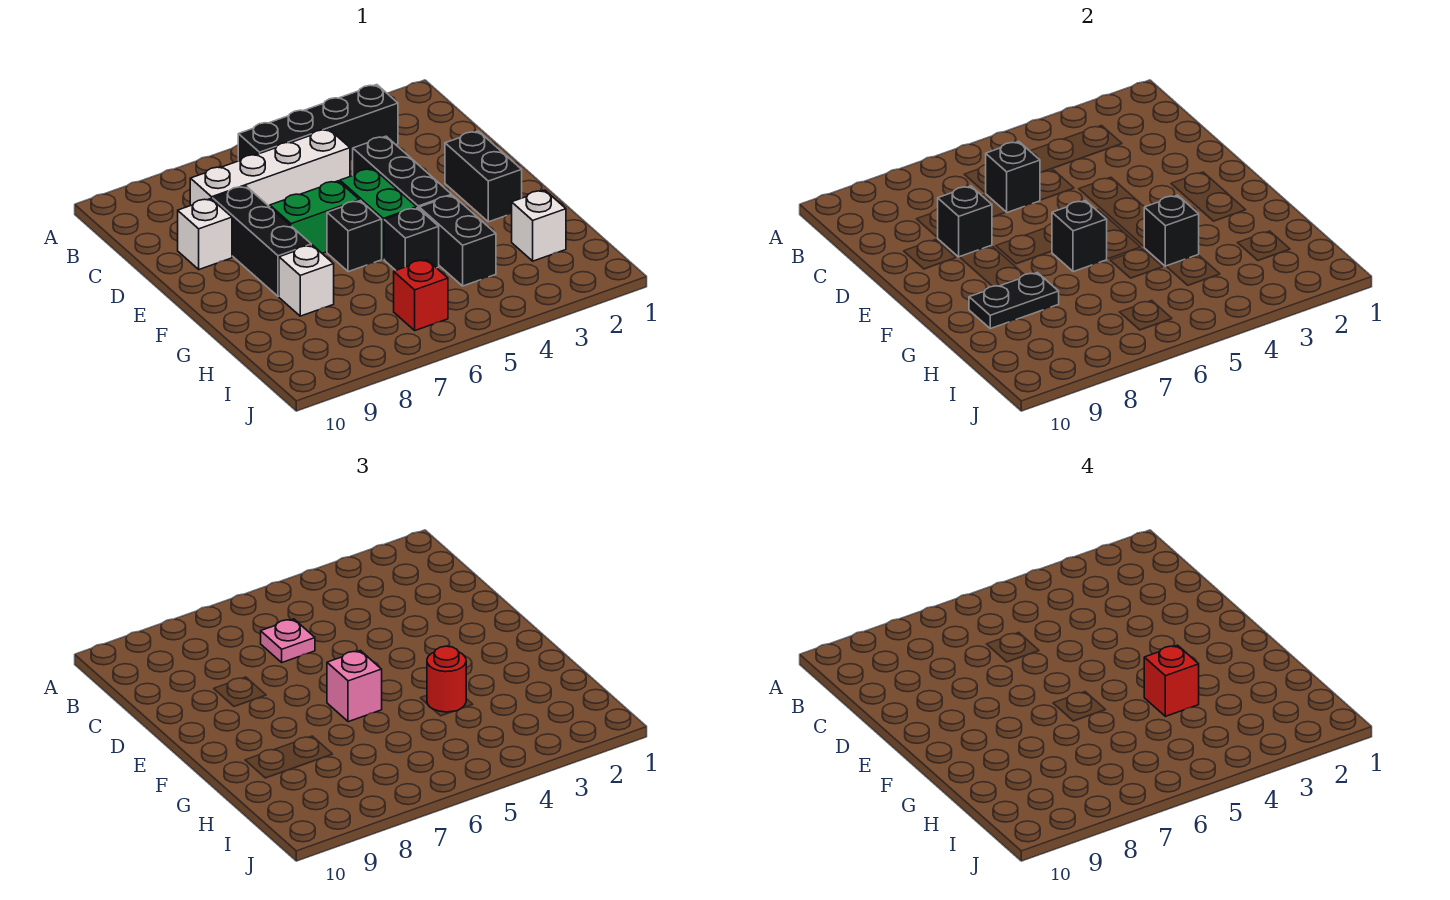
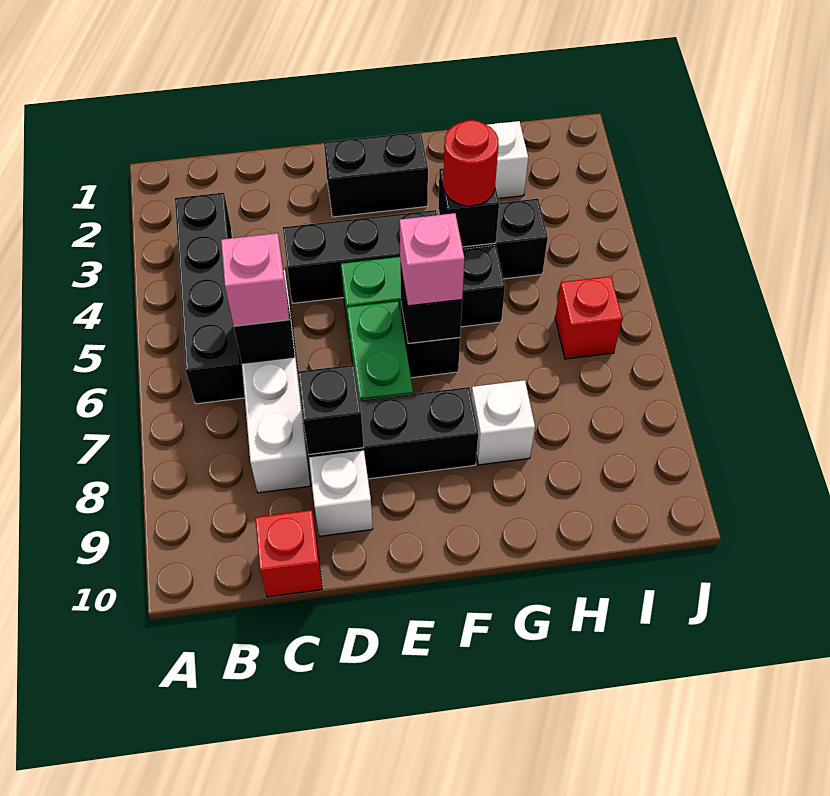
pink 1x1 plate [261,619,315,662] -> pink 1x1 brick [221,233,289,326]
red 1x1 brick [1144,645,1199,716] -> red 1x1 brick moved to [255,510,322,597]
black 1x2 plate [969,273,1059,329] -> none

